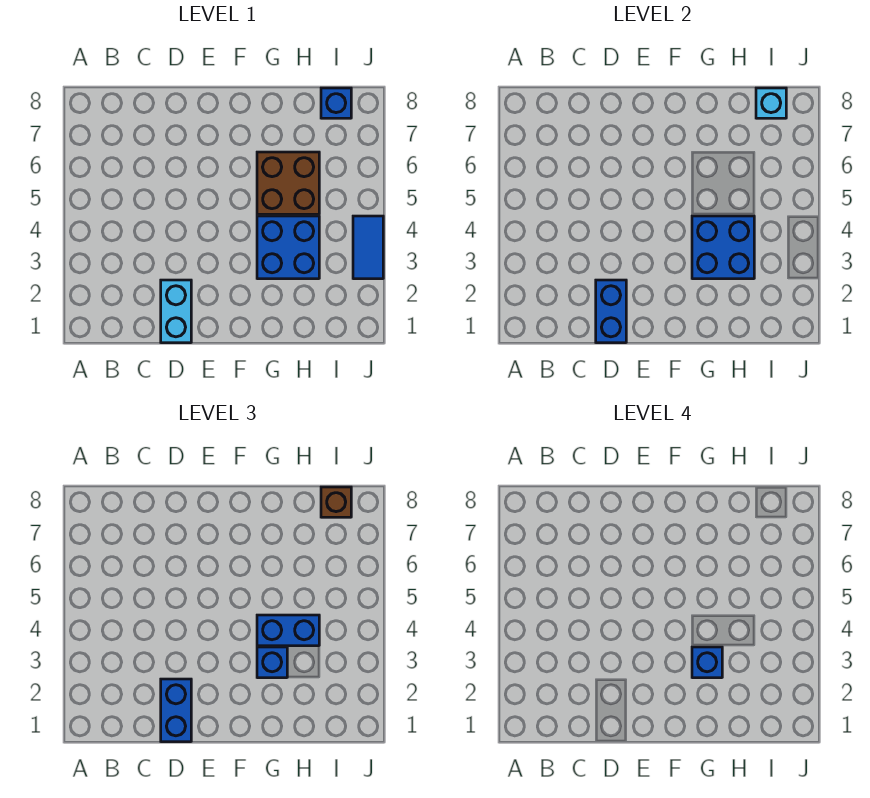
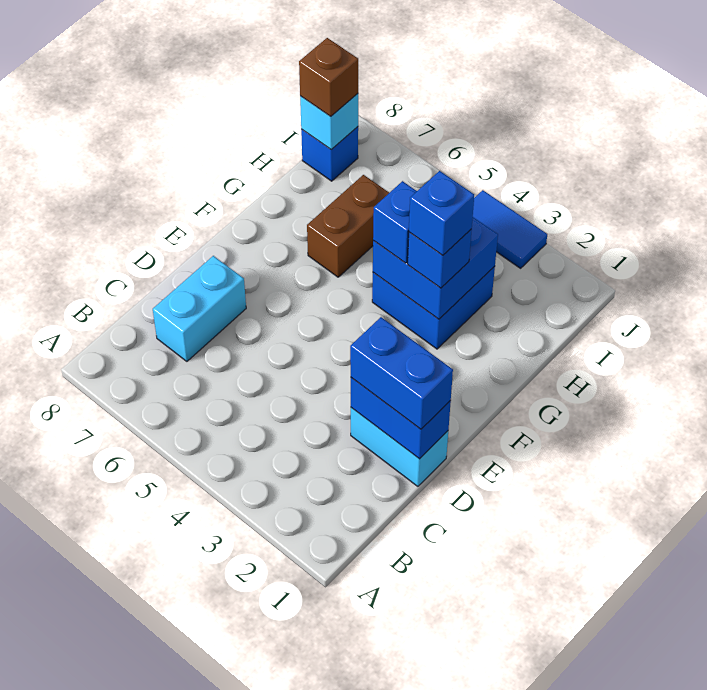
none -> cyan 1x2 brick [153,256,246,361]
blue 1x2 brick [257,615,319,646] -> blue 1x1 brick [373,181,417,263]
brown 2x2 brick [257,152,319,214] -> brown 1x2 brick [307,175,389,277]

